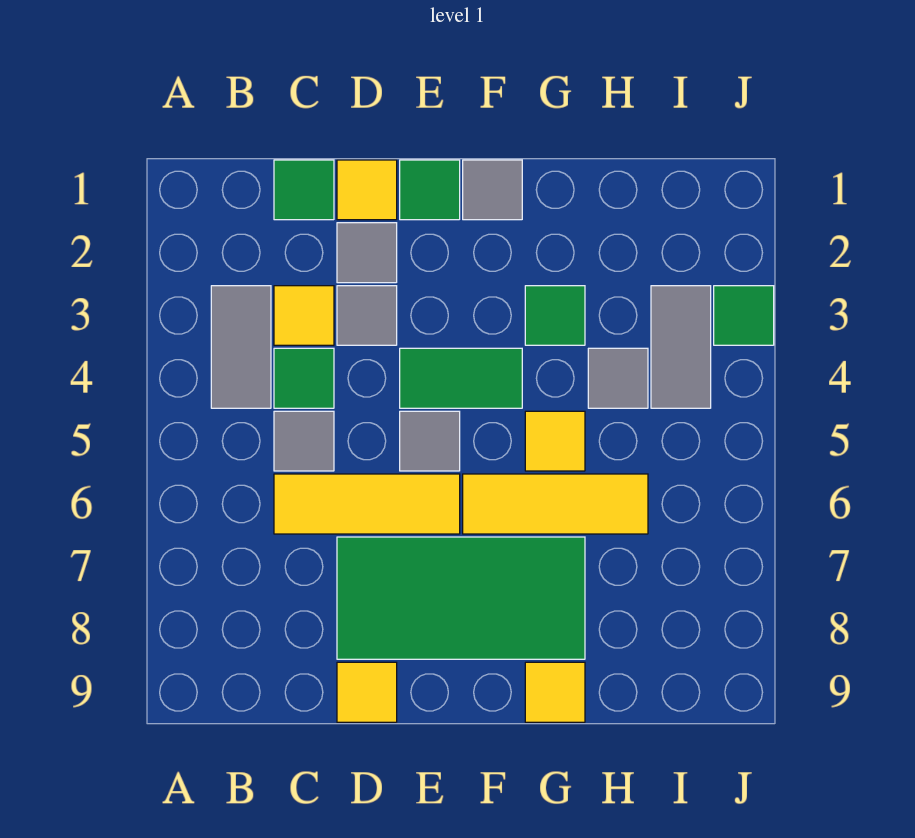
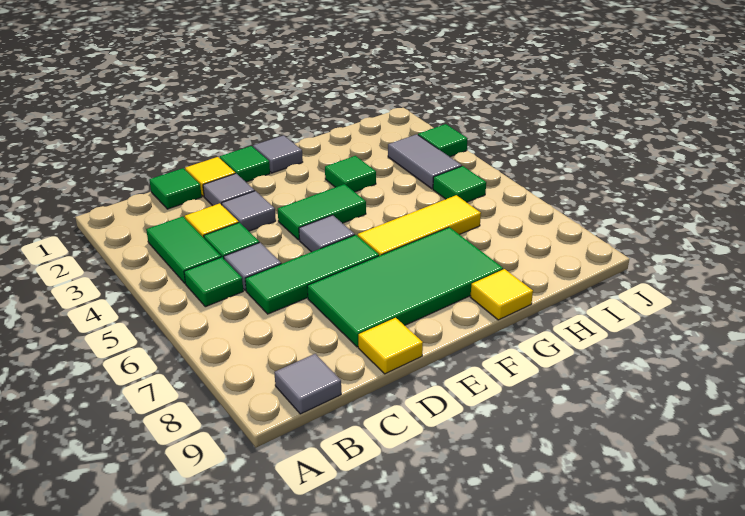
grey 1x2 tile [211,286,271,408] -> green 1x2 tile [146,216,221,284]
none -> green 1x1 tile [184,257,243,307]
yellow 1x3 tile [274,474,460,534] -> green 1x3 tile [245,235,379,314]
yellow 1x1 tile [525,411,585,471] -> none
grey 1x1 tile [588,348,648,408] -> grey 1x1 tile moved to [274,354,341,414]
none -> green 1x1 tile [433,166,486,202]

